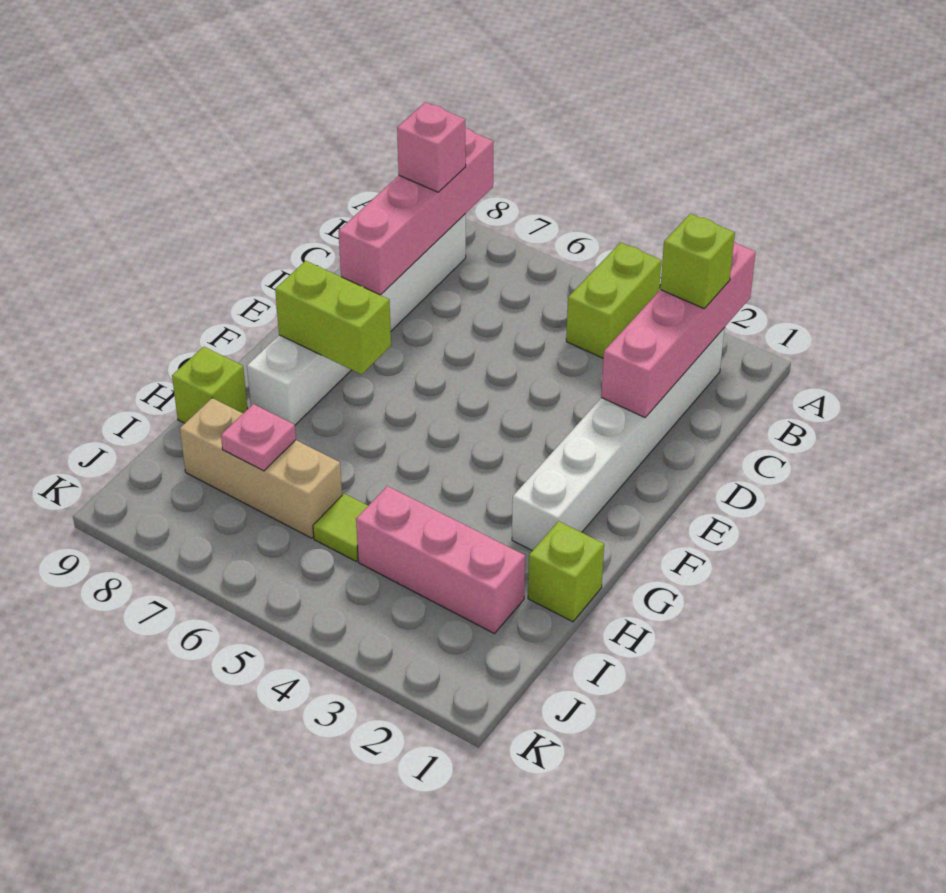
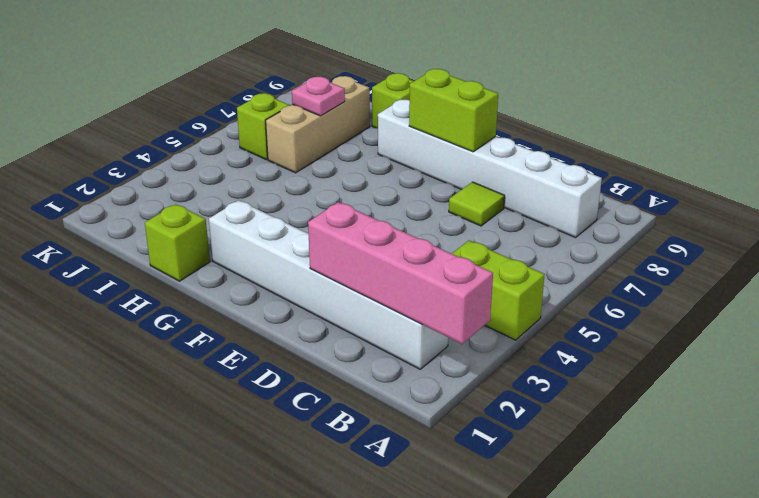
pink 1x4 brick [338,128,494,295] -> none
lime 1x1 brick [660,214,735,309] -> lime 1x1 brick moved to [237,93,290,160]
pink 1x1 brick [397,102,466,192] -> none
lime 1x2 brick [275,261,391,374] -> lime 1x2 brick turned to [409,69,498,152]
pink 1x3 brick [356,486,525,634] -> none
lime 1x1 tile [313,494,368,561] -> lime 1x1 tile moved to [449,182,505,226]

